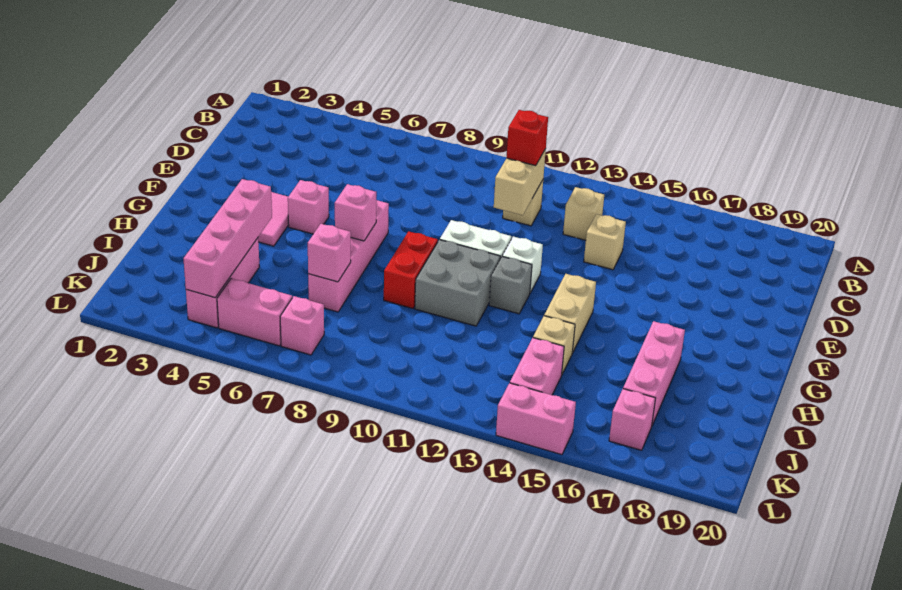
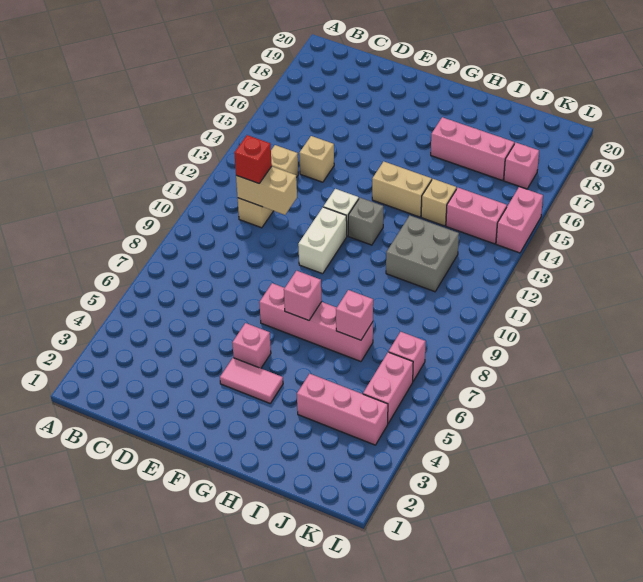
red 1x2 brick [384,231,438,308] -> none
grey 2x2 brick [415,240,500,326] -> grey 2x2 brick moved to [386,216,459,292]
pink 1x4 brick [183,179,272,298] -> none

